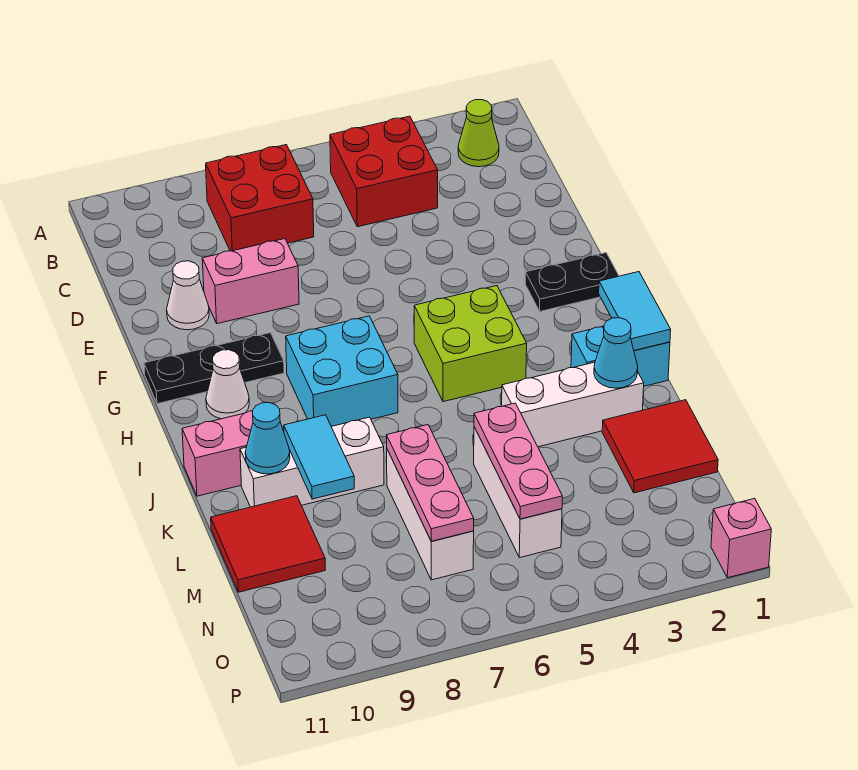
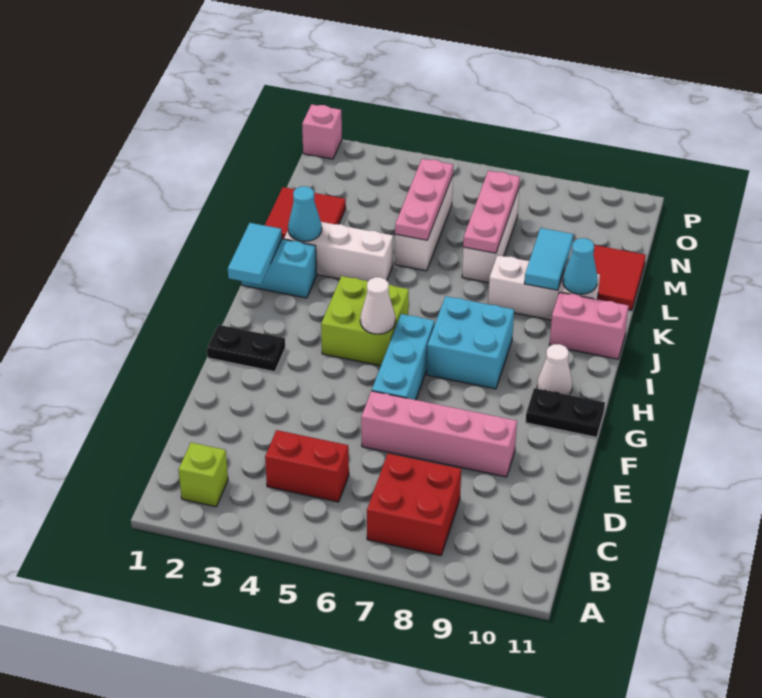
lime 1x1 cone [458,100,499,167] -> lime 1x1 brick [179,443,228,507]
red 2x2 brick [330,116,438,227] -> red 1x2 brick [265,430,349,502]
pink 1x2 brick [202,239,299,324] -> pink 1x4 brick [361,391,517,477]
white 1x1 cone [167,261,209,330] -> white 1x1 cone moved to [360,277,395,334]
none -> cyan 1x3 brick [372,314,435,400]
black 1x3 plate [144,333,284,404] -> black 1x2 plate [526,388,605,437]

